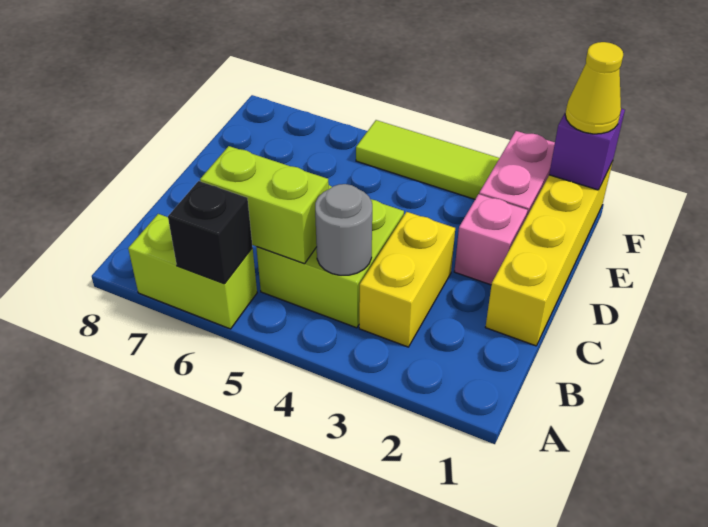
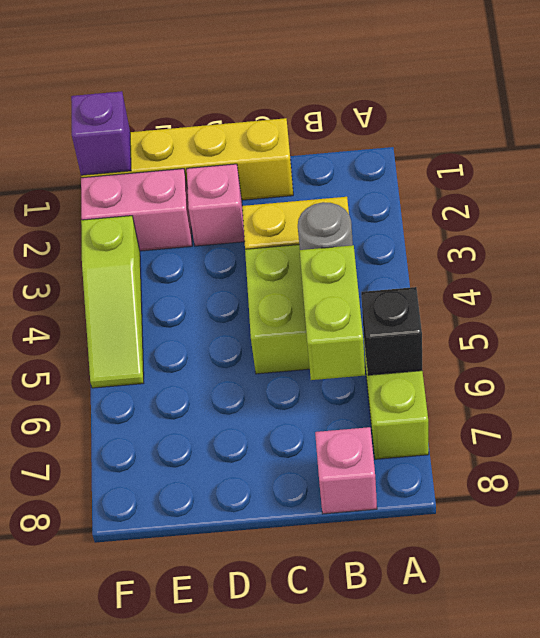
none -> pink 1x1 brick [315,427,377,514]
yellow 1x1 cone [565,42,623,134] -> none
lime 1x3 tile [356,120,499,199] -> lime 1x3 slope [81,216,144,388]

